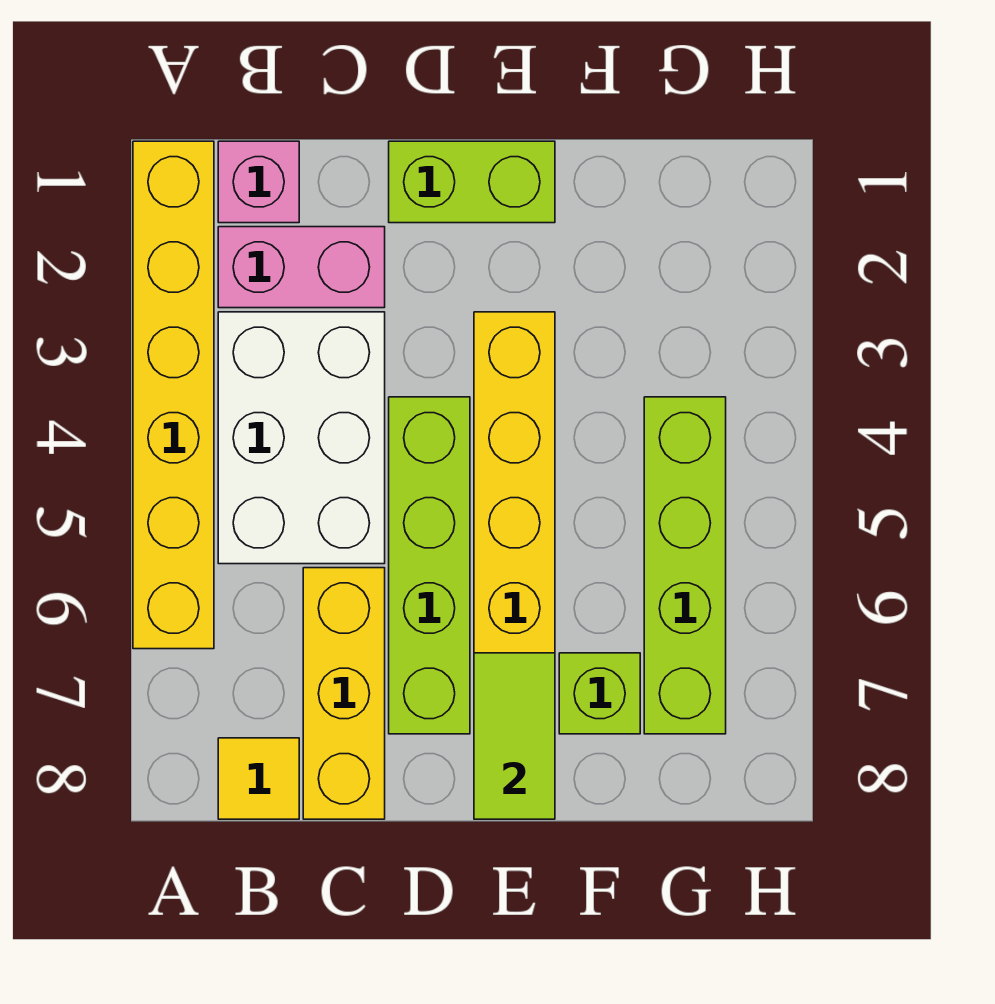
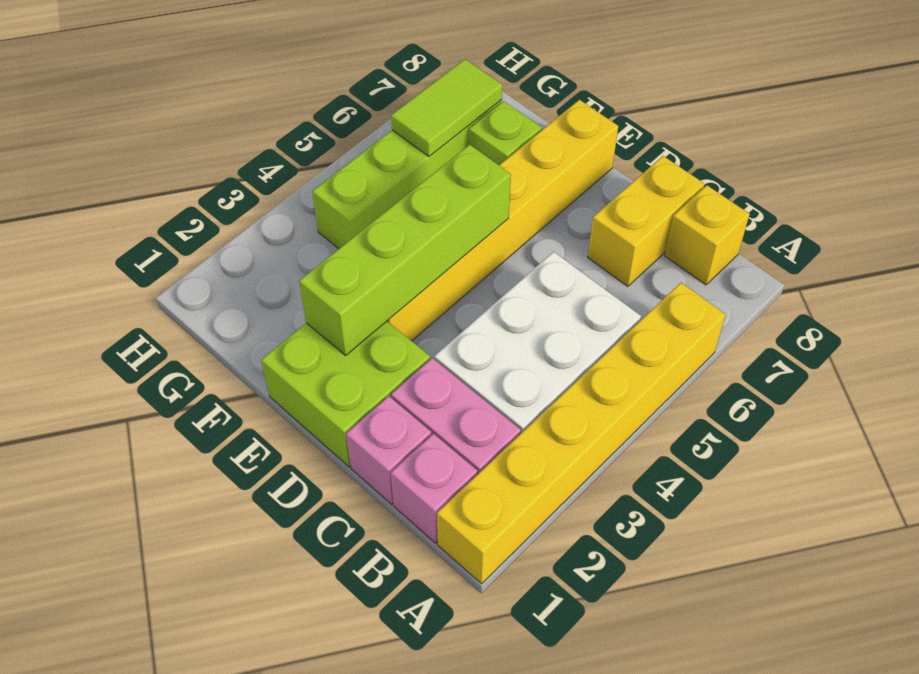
yellow 1x1 tile [218,738,299,819] -> yellow 1x1 brick [665,185,750,285]
none -> pink 1x1 brick [346,396,431,504]
yellow 1x3 brick [303,568,385,819] -> yellow 1x2 brick [588,156,704,287]
lime 1x2 brick [389,141,555,223] -> lime 2x2 brick [261,321,430,467]
lime 1x4 brick [389,397,470,734] -> lime 1x4 brick moved to [299,145,511,355]
lime 1x2 tile [474,653,555,819] -> lime 1x2 tile moved to [391,59,502,156]

